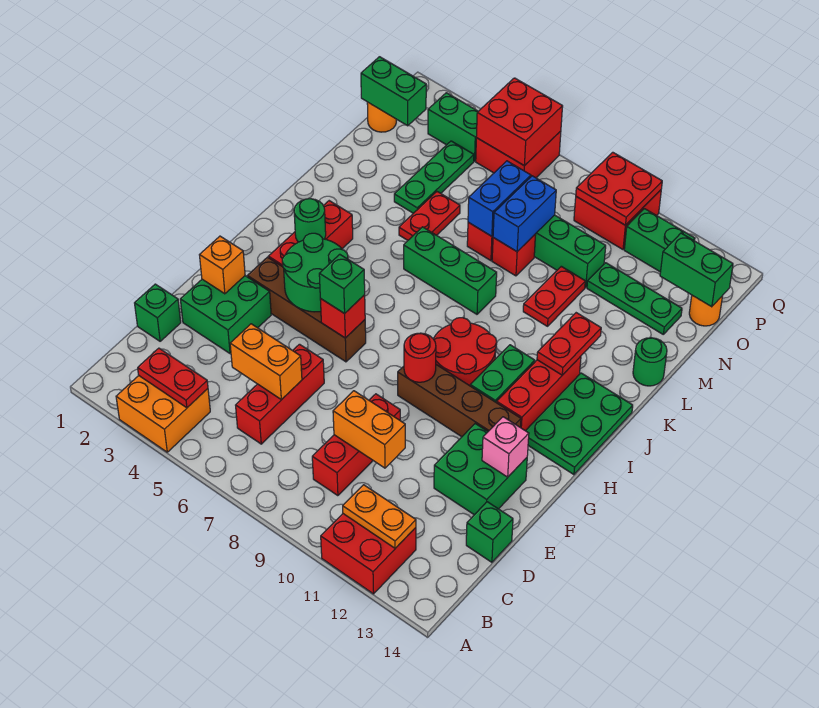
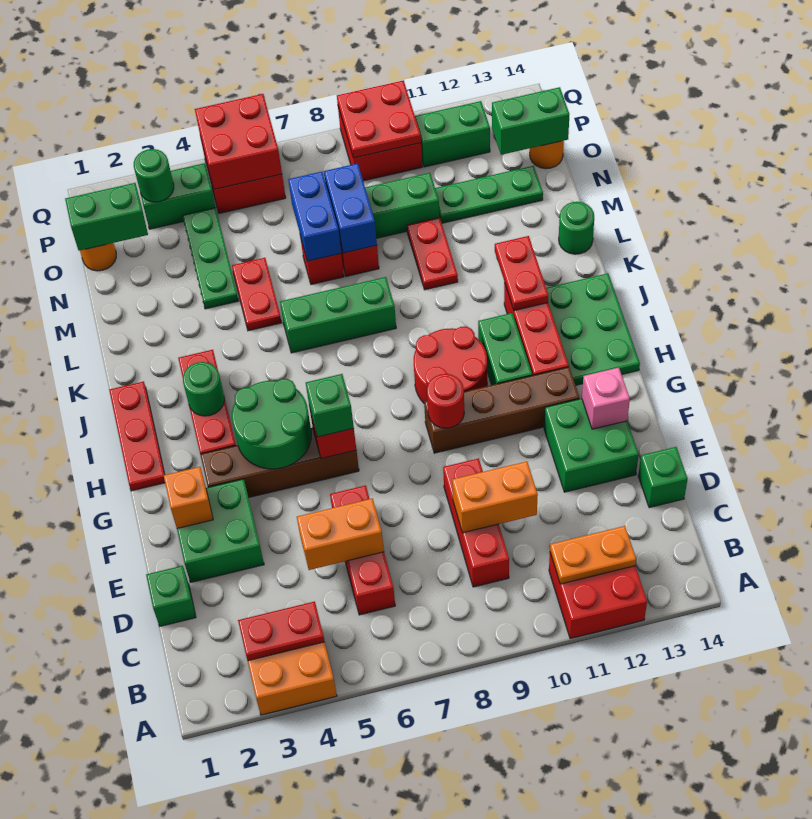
none -> red 1x3 plate [109,381,165,491]
none -> green 1x1 round brick [134,149,174,202]

